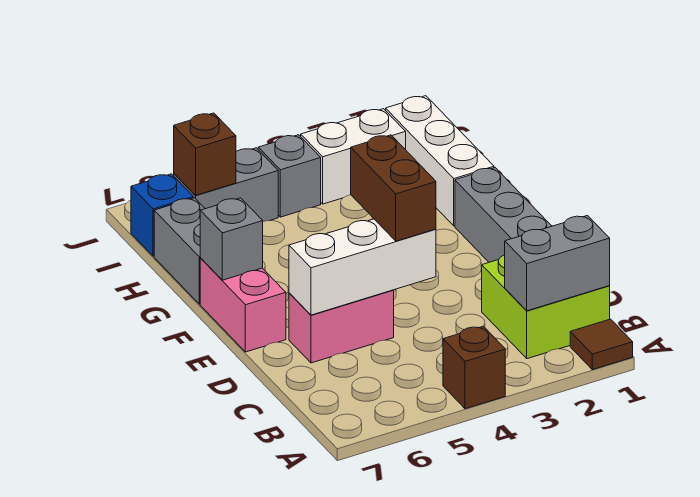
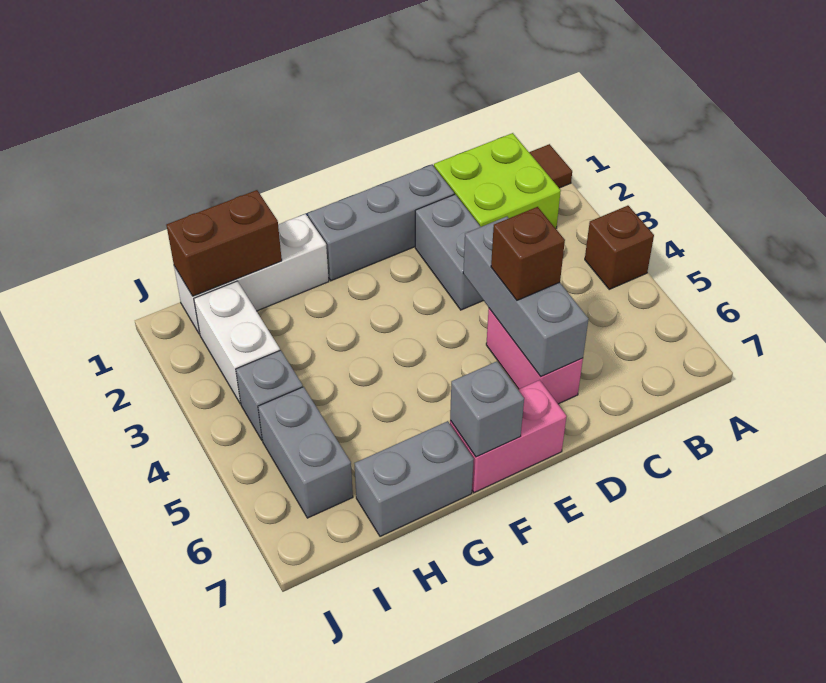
grey 1x2 brick [505,216,610,311] -> grey 1x2 brick moved to [415,194,483,310]
white 1x3 brick [289,219,436,315] -> grey 1x3 brick [463,217,589,377]
brown 1x2 brick [351,135,436,241] -> brown 1x2 brick moved to [166,190,282,296]
brown 1x1 brick [174,113,236,195] -> brown 1x1 brick moved to [491,207,565,300]
blue 1x1 brick [131,174,193,256] -> none

